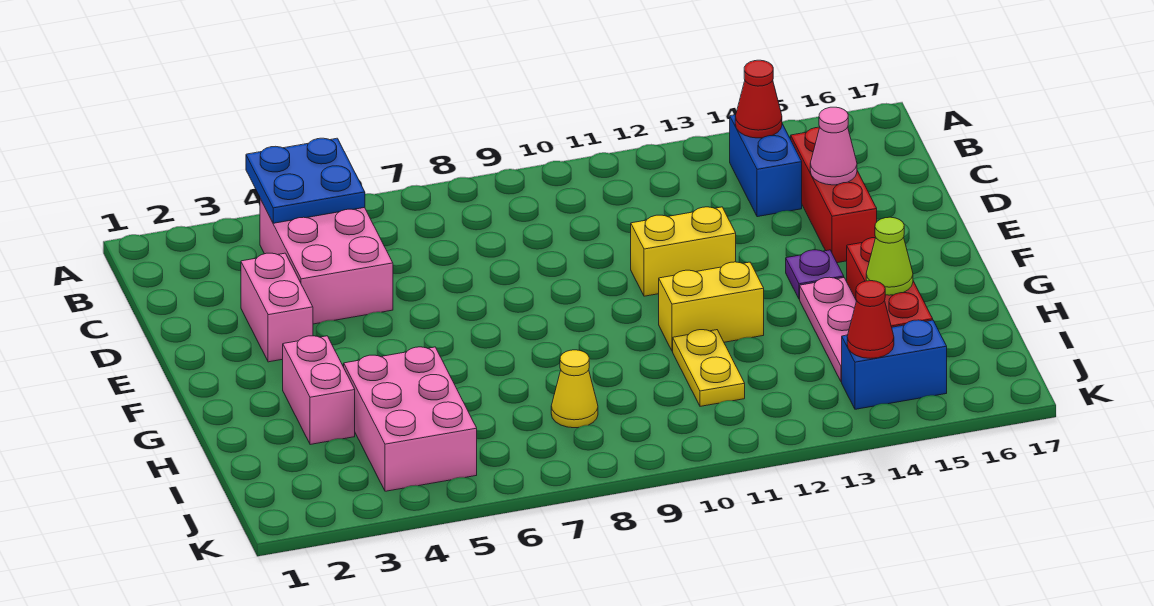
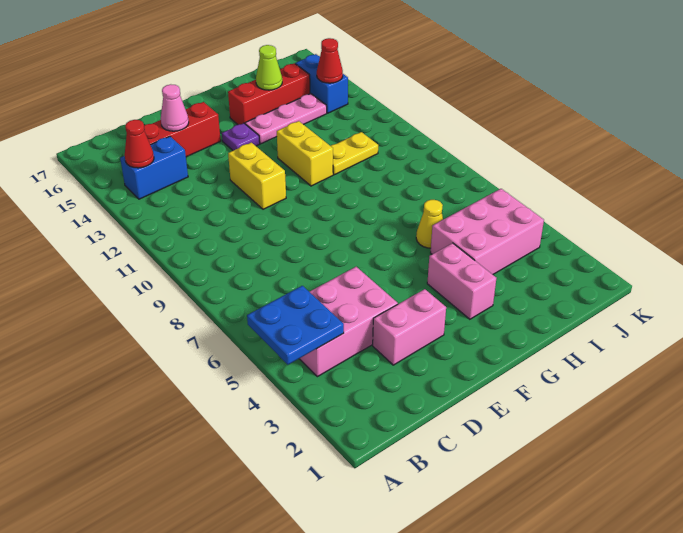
pink 1x2 brick [283,336,355,445] -> pink 1x2 brick turned to [427,243,497,319]
yellow 1x1 cone [551,350,598,428] -> yellow 1x1 cone moved to [416,200,443,248]

